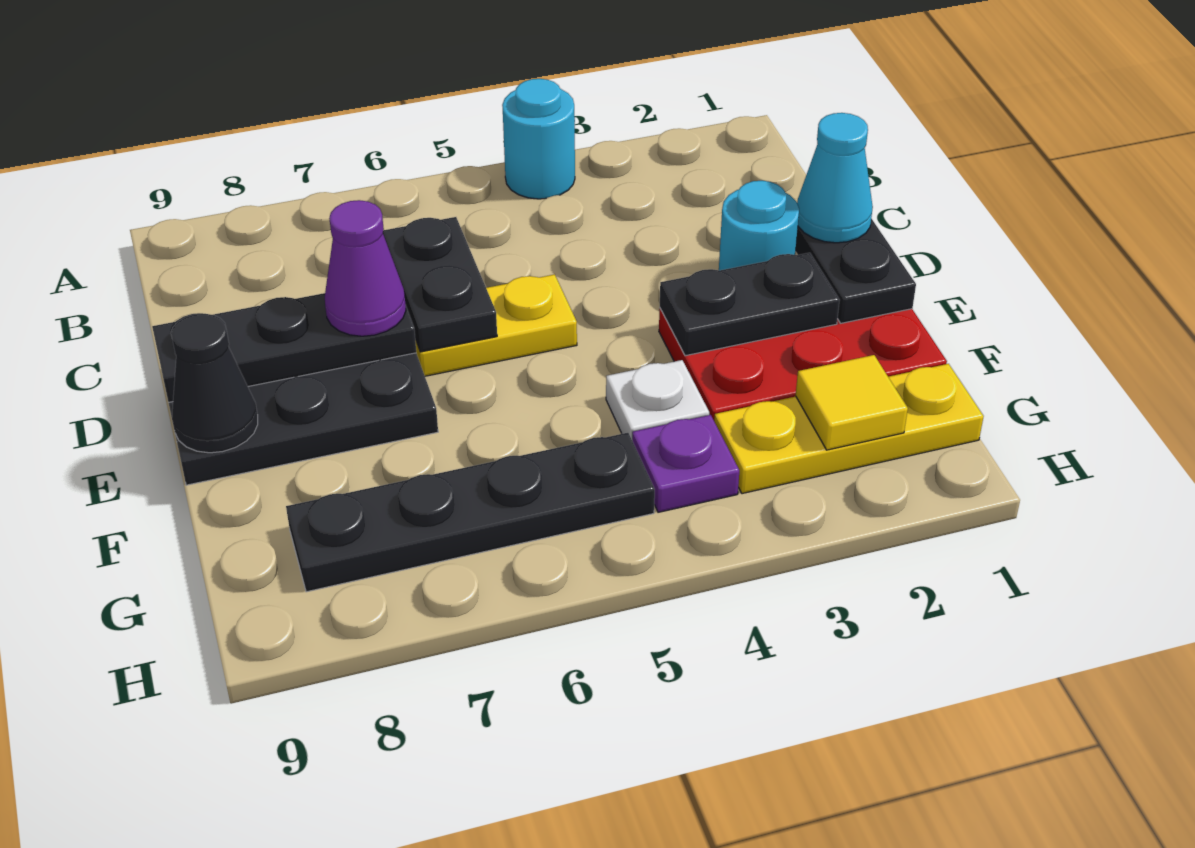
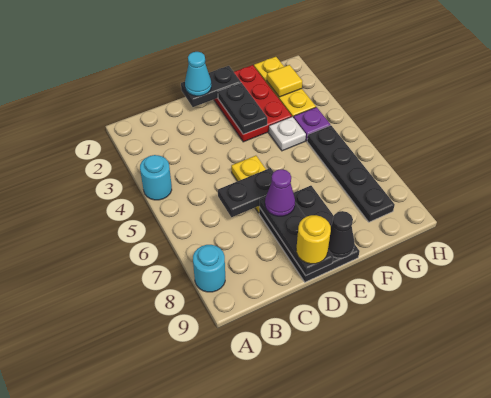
cyan 1x1 round brick [719,181,799,270] -> cyan 1x1 round brick moved to [193,245,225,292]
none -> yellow 1x1 round brick [296,215,331,264]

